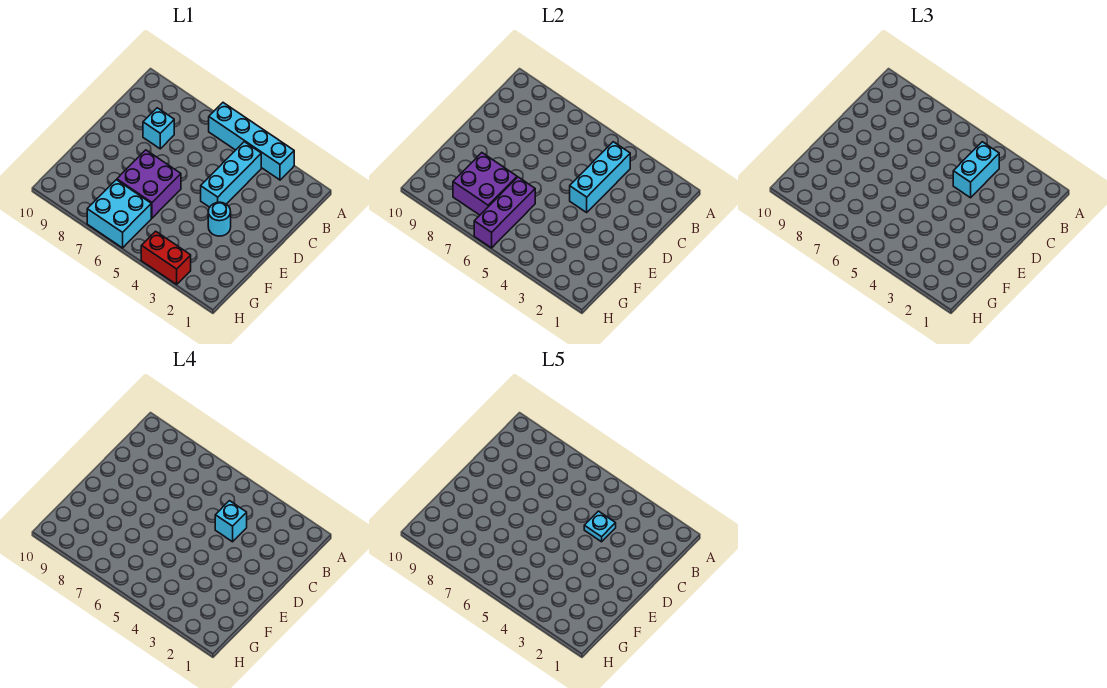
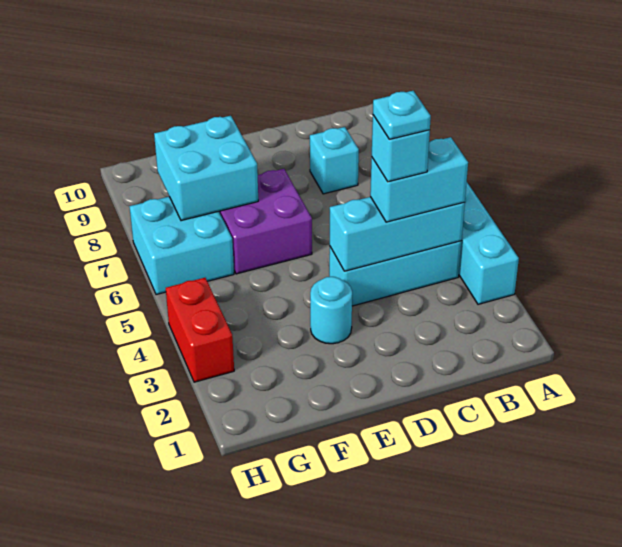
purple 1x3 brick [474,177,535,248] -> none
purple 2x2 brick [453,153,517,215] -> cyan 2x2 brick [154,116,258,221]

